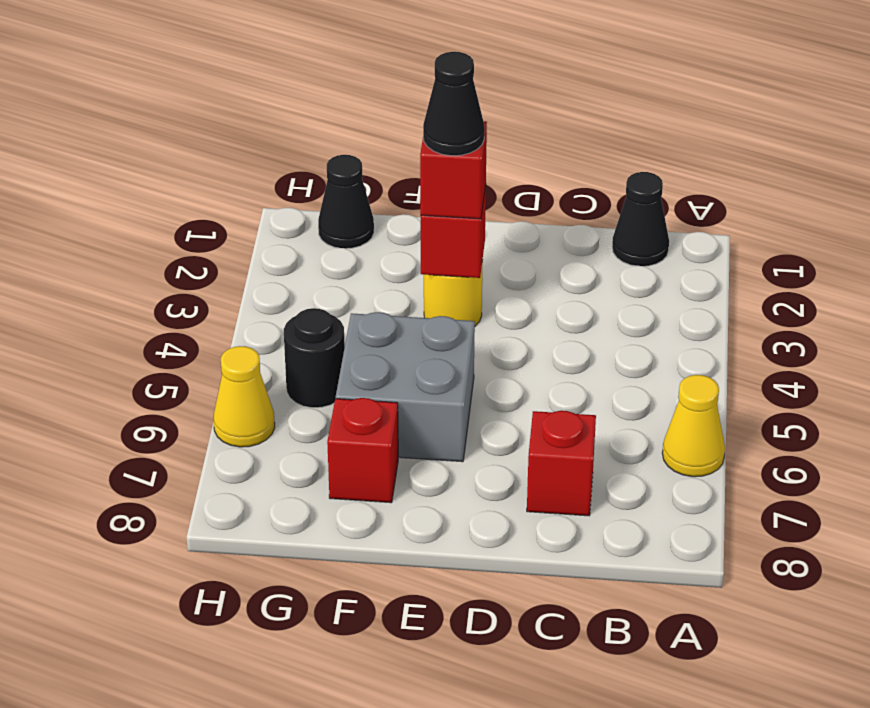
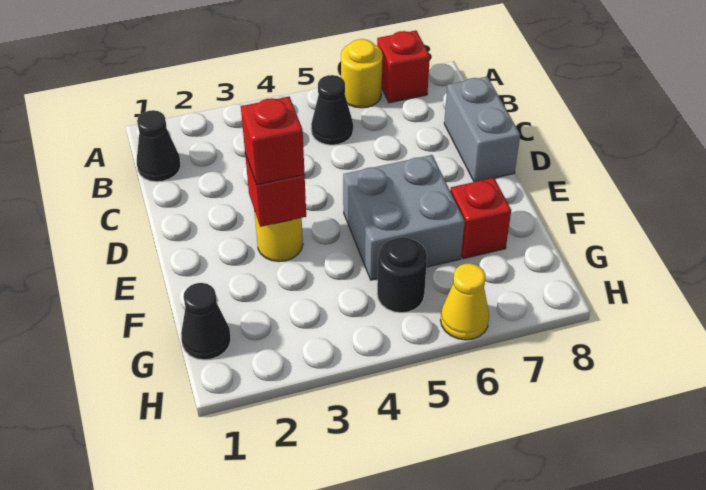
yellow 1x1 cone [662,375,725,477] -> yellow 1x1 round brick [341,39,383,108]
red 1x1 brick [527,411,596,516] -> red 1x1 brick moved to [377,31,430,103]
none -> grey 1x2 brick [444,77,520,182]
black 1x1 cone [423,52,485,156] -> black 1x1 cone moved to [311,75,353,145]

